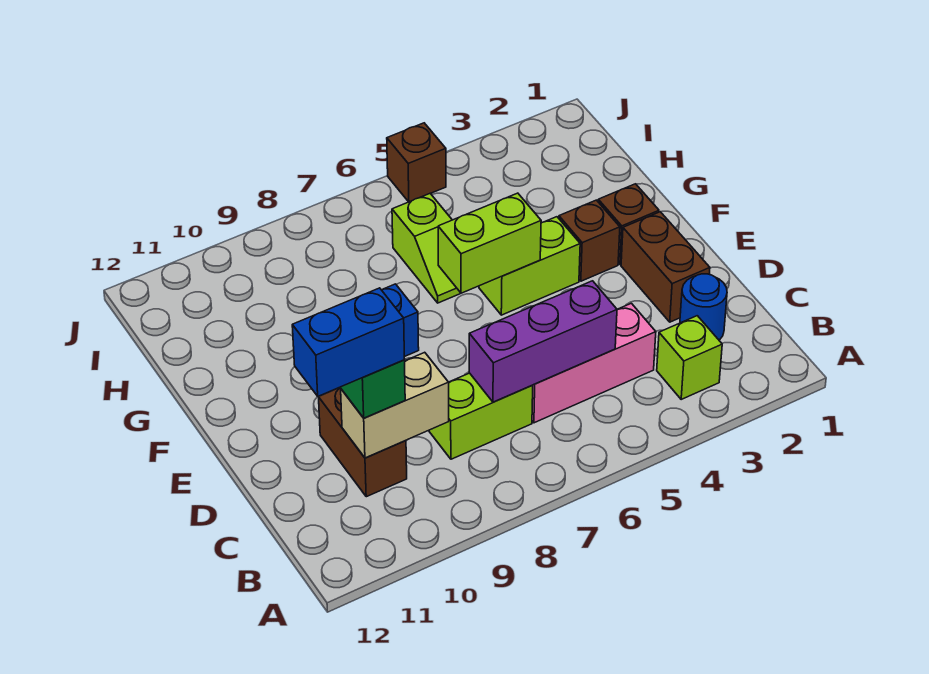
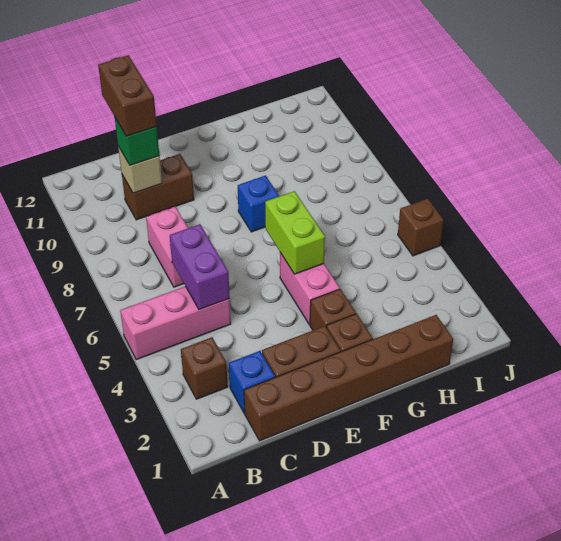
lime 1x1 brick [657,316,722,399] -> brown 1x1 brick [181,337,228,399]
none -> brown 1x6 brick [244,315,453,441]
blue 1x1 round brick [680,274,727,340] -> blue 1x1 brick [229,351,275,413]
pink 1x3 brick [532,303,656,423] -> pink 1x3 brick turned to [120,286,231,360]
purple 1x3 brick [469,281,617,402] -> purple 1x2 brick [170,224,230,309]
lime 1x2 brick [429,373,533,459] -> pink 1x2 brick [146,207,188,287]
tan 1x2 brick [341,352,449,458] -> tan 1x1 brick [118,146,162,193]
blue 1x2 brick [292,288,405,396] -> brown 1x2 brick [98,55,157,136]
lime 1x2 brick [479,217,580,315] -> pink 1x2 brick [280,253,340,324]
lime 1x2 slope [392,194,461,303] -> none

